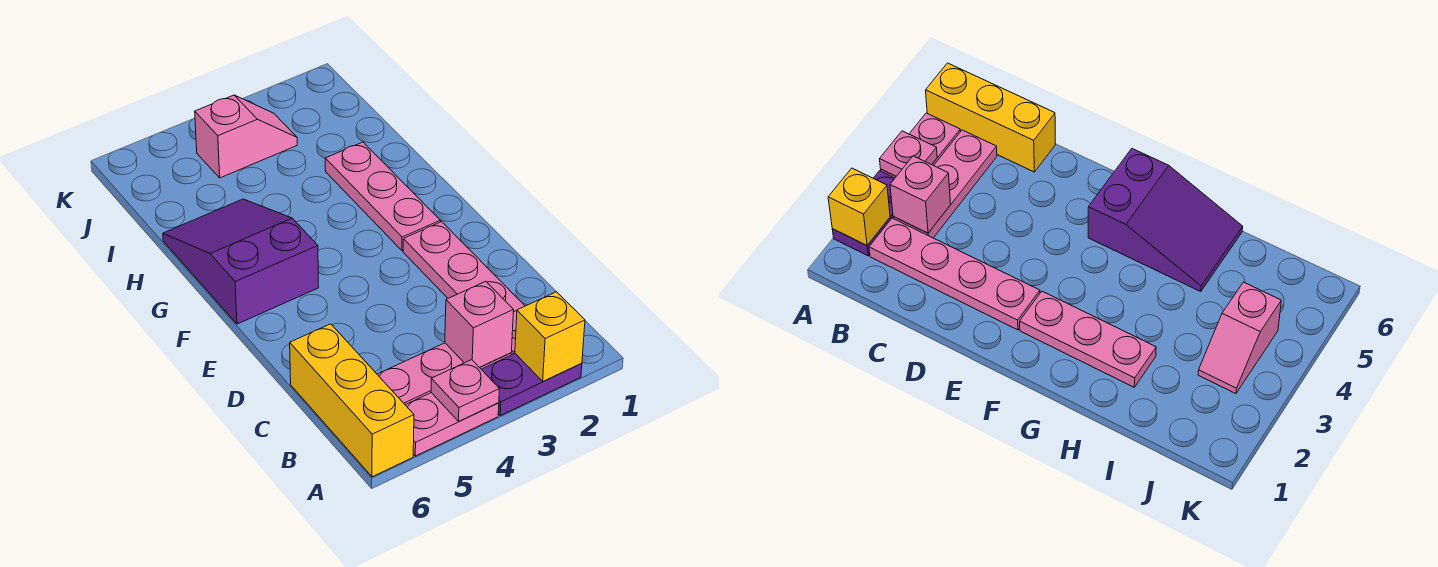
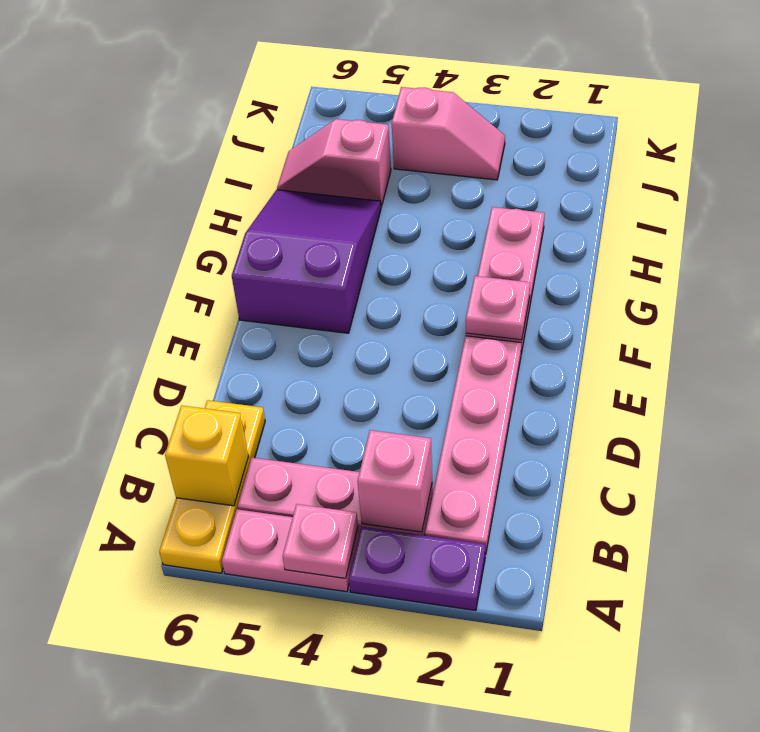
yellow 1x1 brick [515,292,585,381] -> yellow 1x1 brick moved to [165,405,249,506]
yellow 1x3 brick [290,324,414,477] -> yellow 1x3 plate [159,400,265,573]
none -> pink 1x1 plate [466,276,530,340]
none -> pink 1x2 slope [277,119,391,207]

